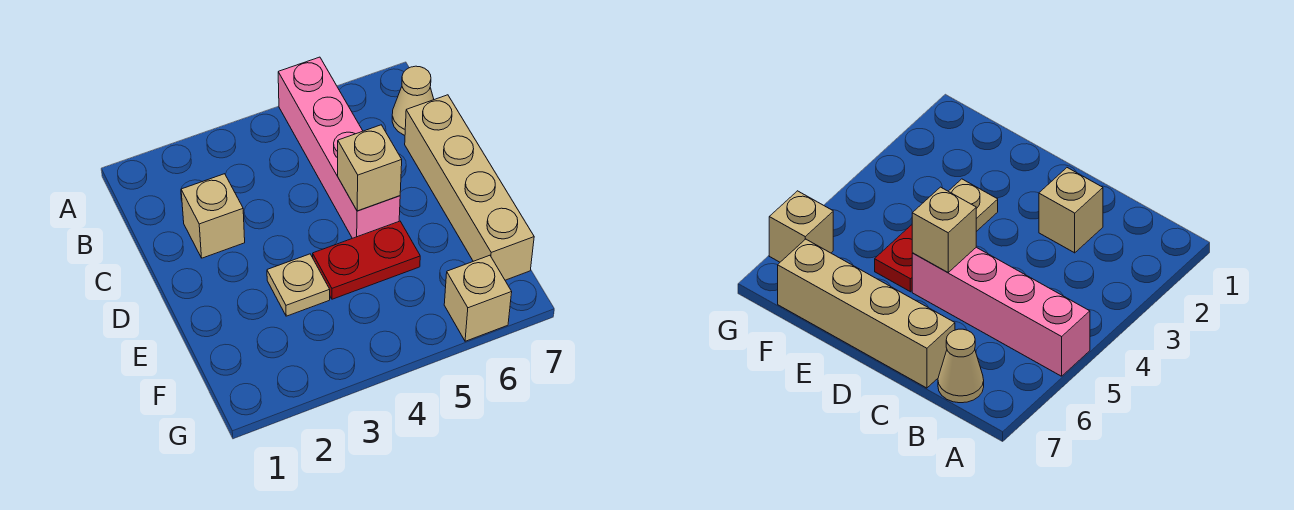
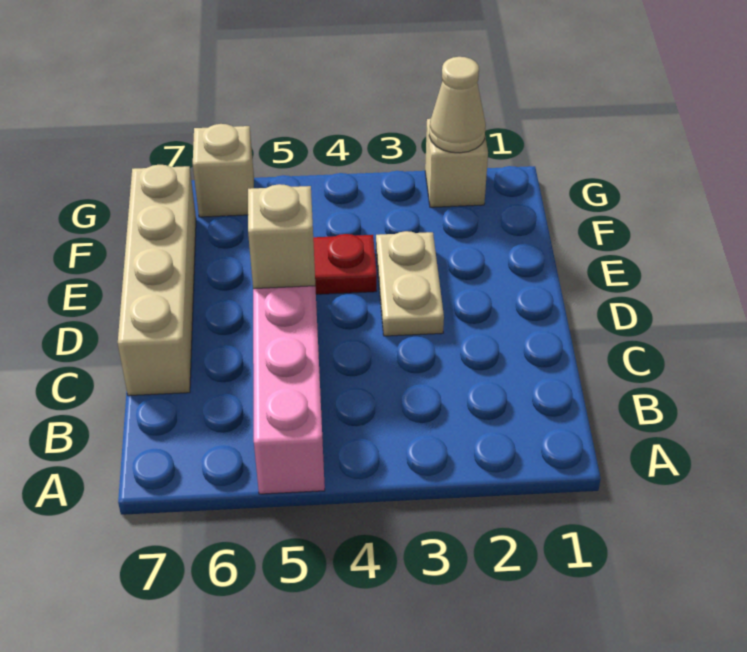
tan 1x1 cone [392,66,434,135] -> tan 1x1 cone moved to [429,57,486,153]
tan 1x1 brick [181,174,245,258] -> tan 1x1 brick moved to [425,119,488,207]
tan 1x1 plate [267,254,330,316] -> tan 1x2 plate [376,231,444,336]

